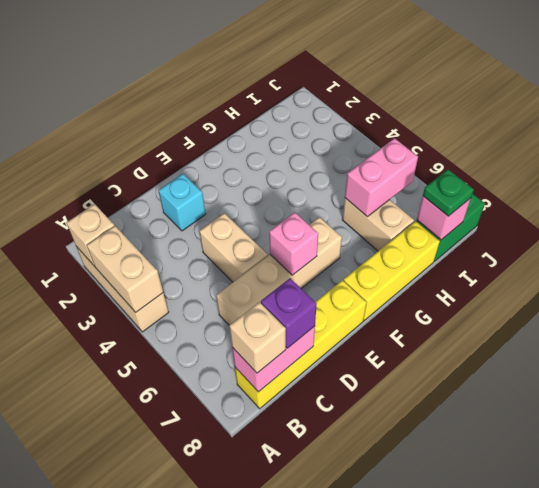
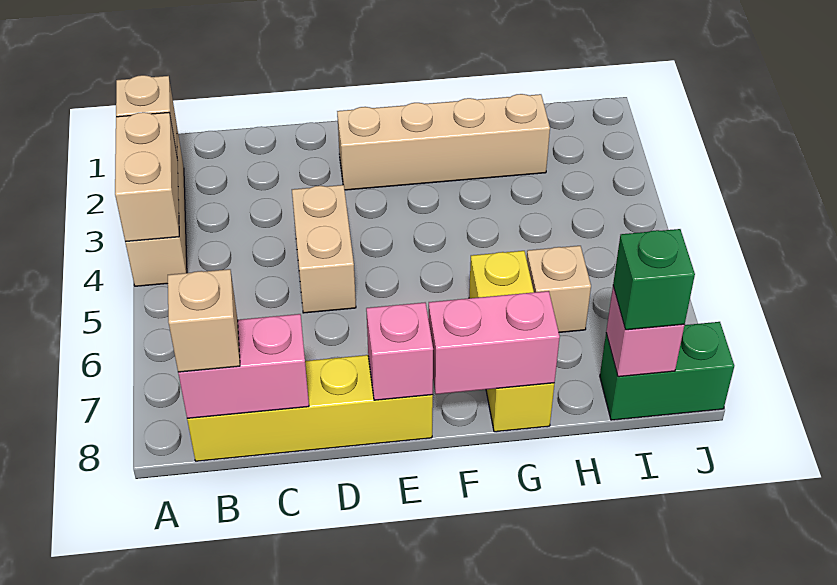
tan 1x4 brick [216,217,342,325] -> tan 1x4 brick moved to [337,94,550,190]
purple 1x1 brick [261,278,317,348] -> none
cyan 1x1 brick [159,174,206,231] -> none
pink 1x1 brick [269,212,318,275] -> pink 1x1 brick moved to [366,303,433,400]
yellow 1x3 brick [343,221,440,321] -> yellow 1x3 brick turned to [469,251,554,432]
tan 1x2 brick [342,198,414,251] -> tan 1x1 brick [527,246,591,332]
pink 1x2 brick [345,138,418,217] -> pink 1x2 brick moved to [428,291,560,394]
green 1x1 plate [423,169,474,216] -> green 1x1 brick [613,229,695,330]

